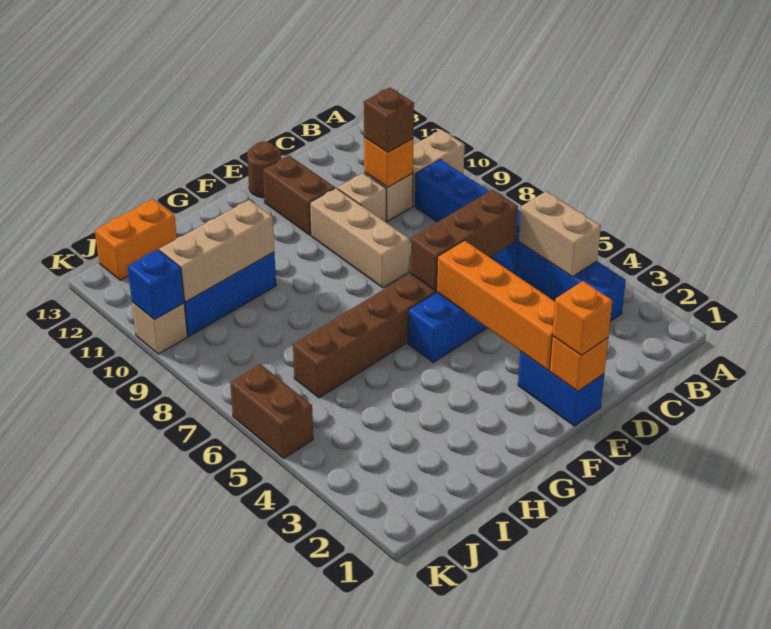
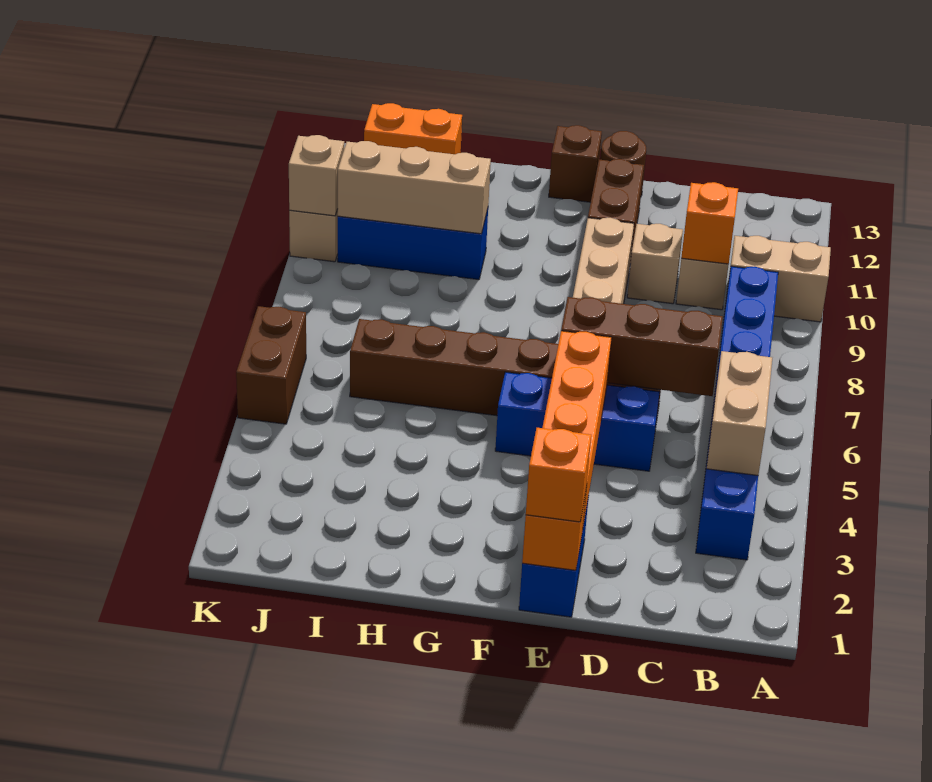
brown 1x1 brick [364,88,414,152] -> brown 1x1 brick moved to [549,125,602,202]
blue 1x1 brick [127,250,184,320] -> tan 1x1 brick [289,135,344,216]

